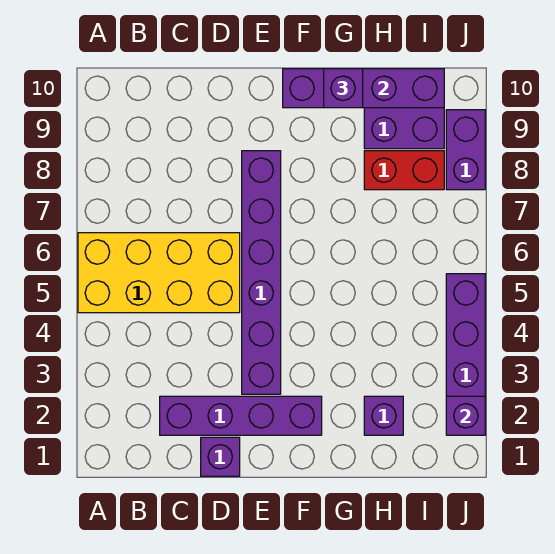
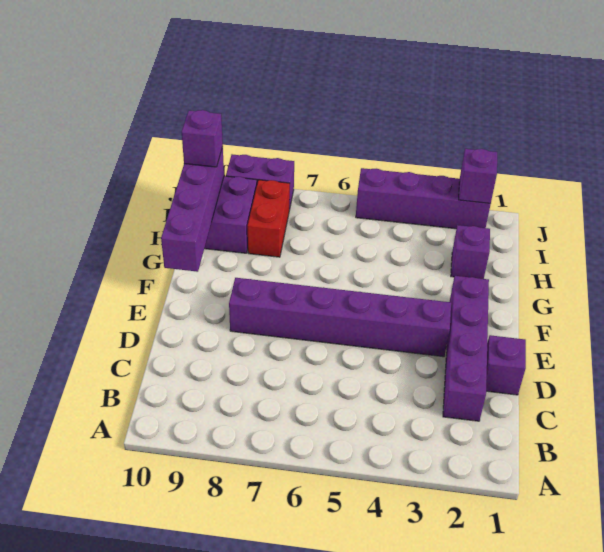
yellow 2x4 brick [78,233,240,313] -> none
purple 1x1 brick [324,69,363,108] -> purple 1x1 brick moved to [182,110,223,167]

